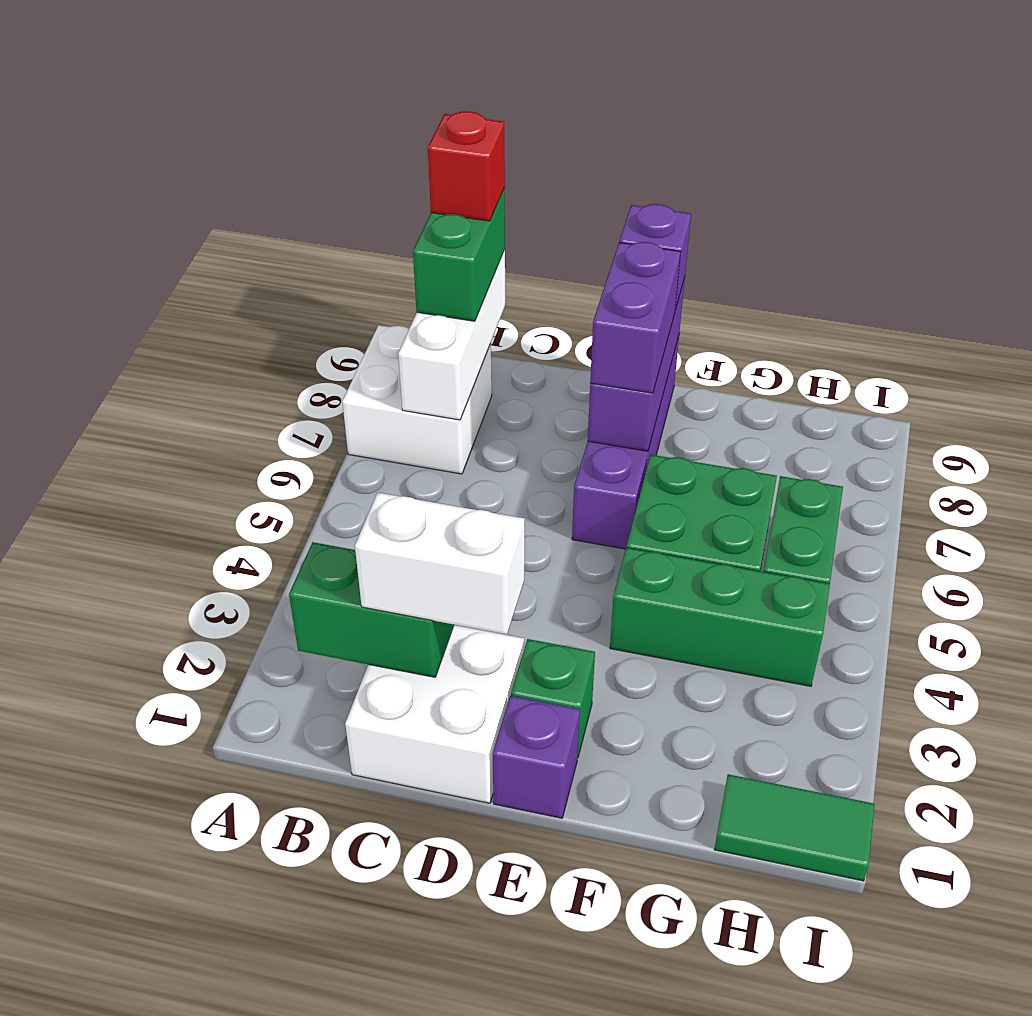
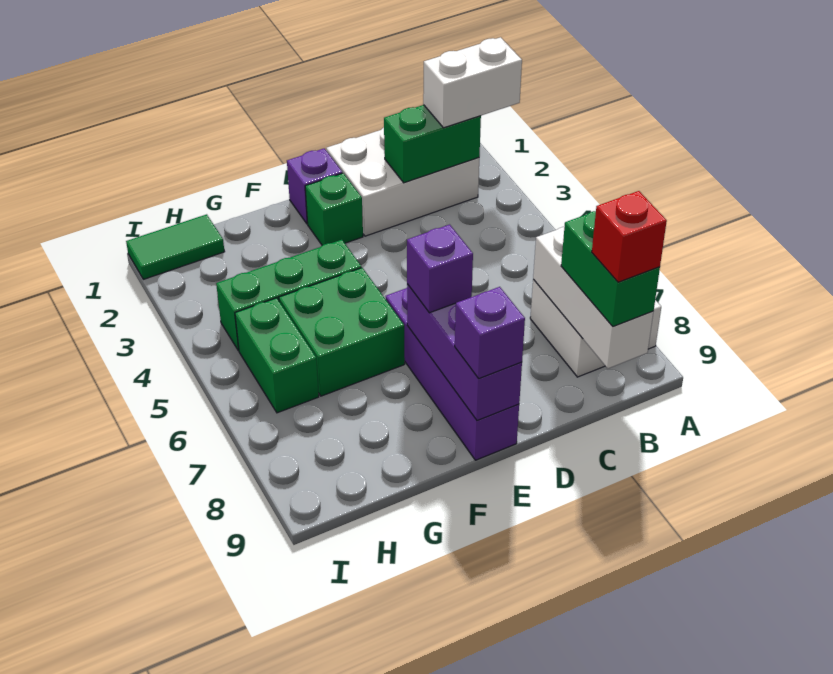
white 2x2 brick [345,625,524,803] -> white 2x3 brick [326,128,479,236]
white 1x2 brick [355,493,525,634] -> white 1x2 brick moved to [423,37,522,128]
purple 1x2 brick [590,242,681,393] -> purple 1x1 brick [407,225,473,313]

